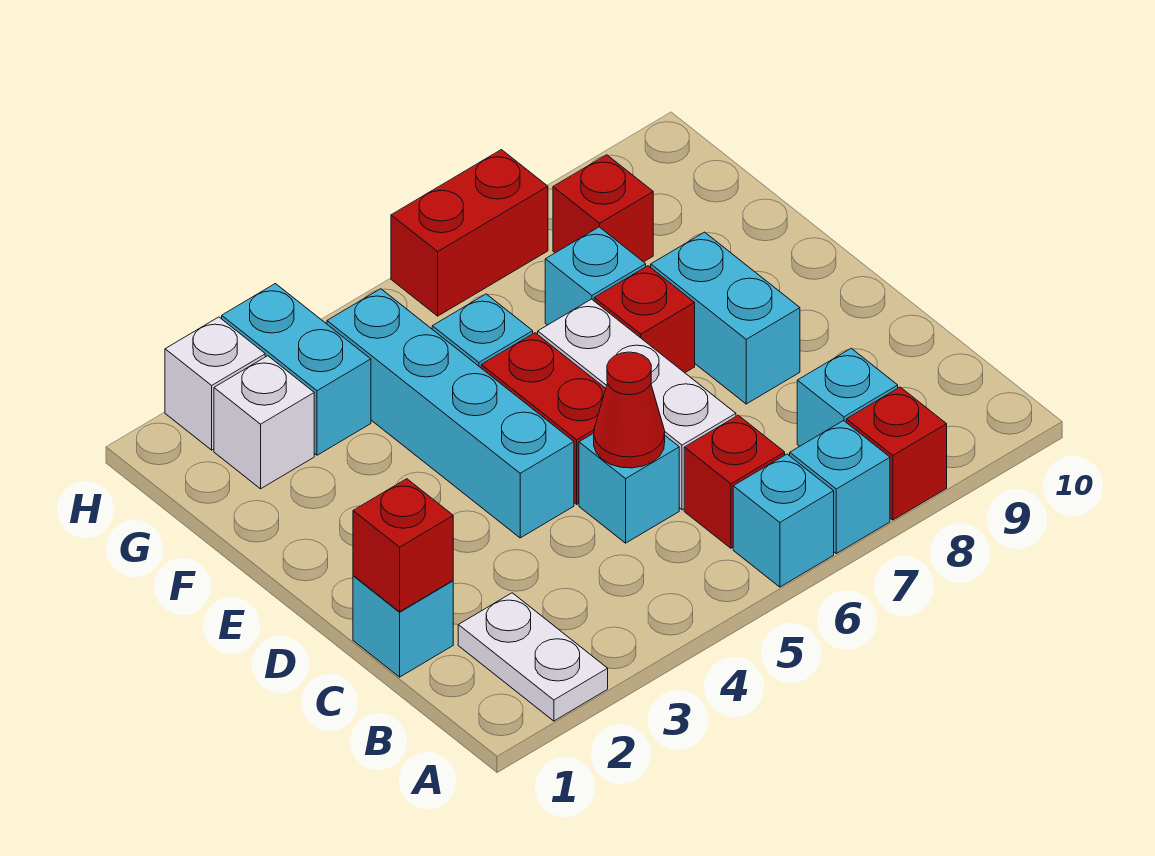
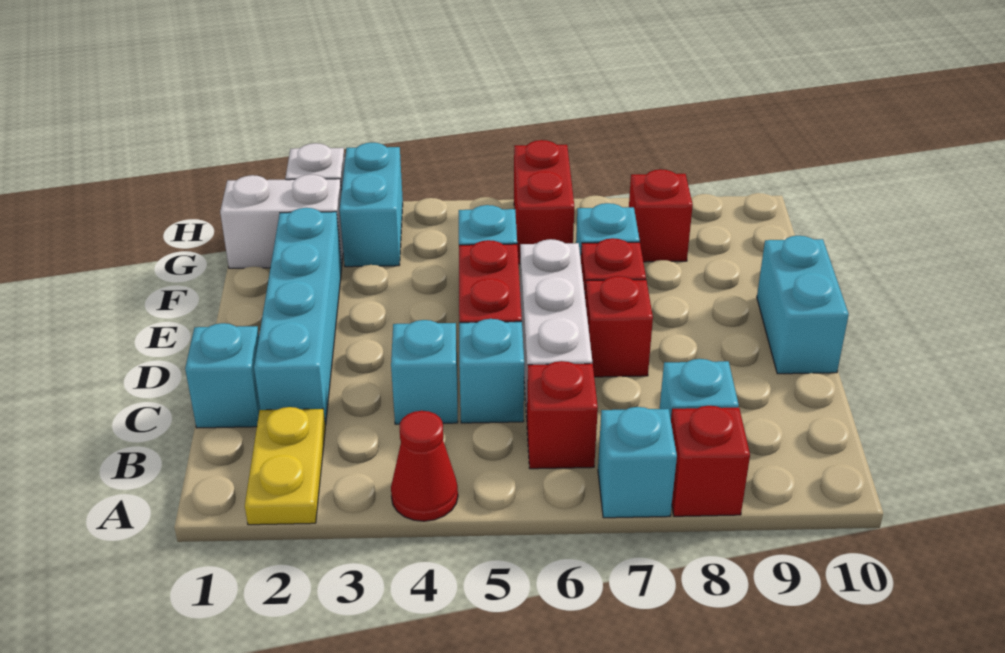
white 1x2 plate [458,593,608,721] -> yellow 1x2 plate [245,407,325,525]
cyan 1x1 brick [733,454,834,587] -> cyan 1x1 brick moved to [391,320,458,424]
red 1x1 brick [353,479,453,612] -> red 1x1 brick moved to [585,276,653,377]
red 1x1 cone [594,352,665,468] -> red 1x1 cone moved to [391,411,458,521]
cyan 1x4 brick [327,289,574,538] -> cyan 1x4 brick moved to [254,208,342,425]
cyan 1x2 brick [651,232,800,404] -> cyan 1x2 brick moved to [757,236,849,374]
white 1x1 brick [214,356,314,489] -> white 1x2 brick [220,175,343,268]
red 1x2 brick [391,150,548,316] -> red 1x2 brick turned to [514,140,574,264]

